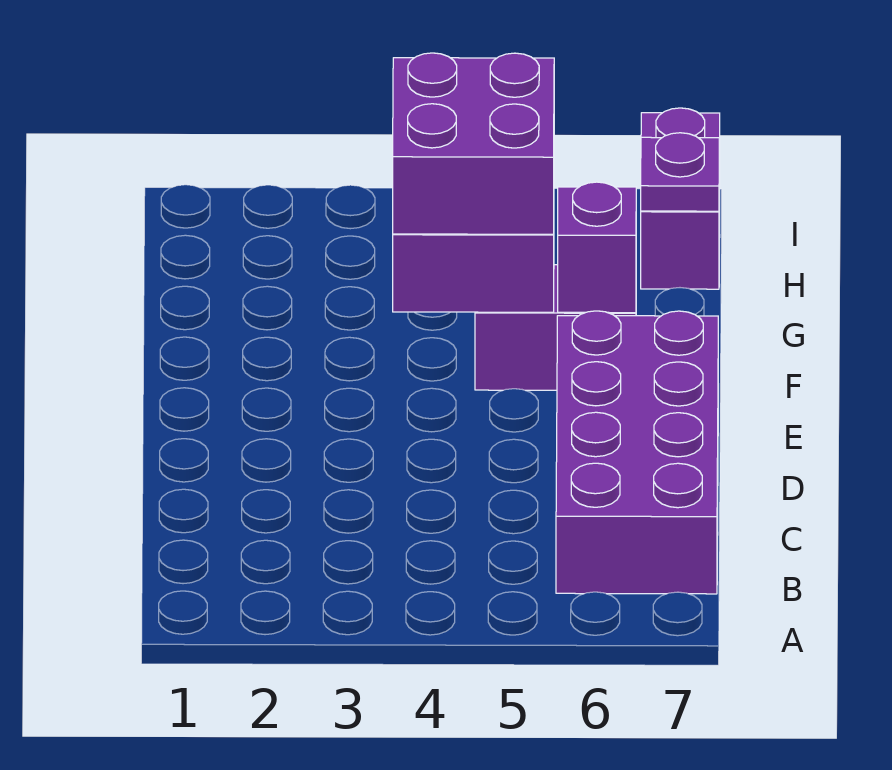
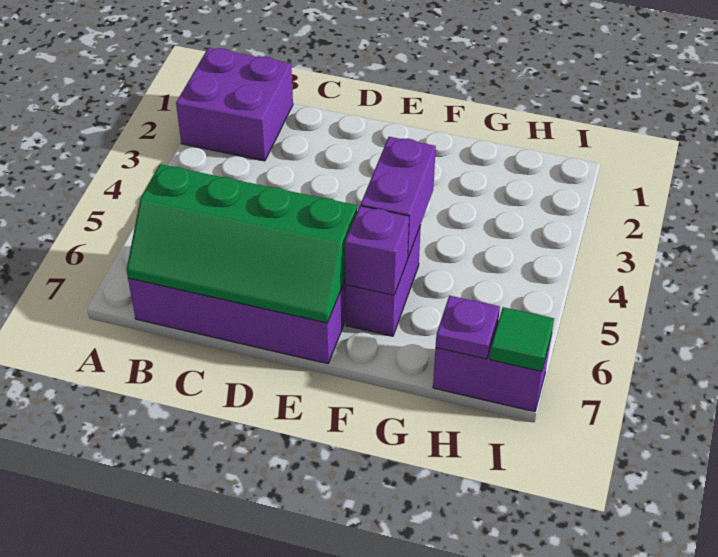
none -> green 2x4 slope [127,164,357,323]
purple 2x2 brick [393,53,554,234] -> purple 2x2 brick moved to [176,48,293,161]
none -> green 1x1 tile [490,307,554,371]

